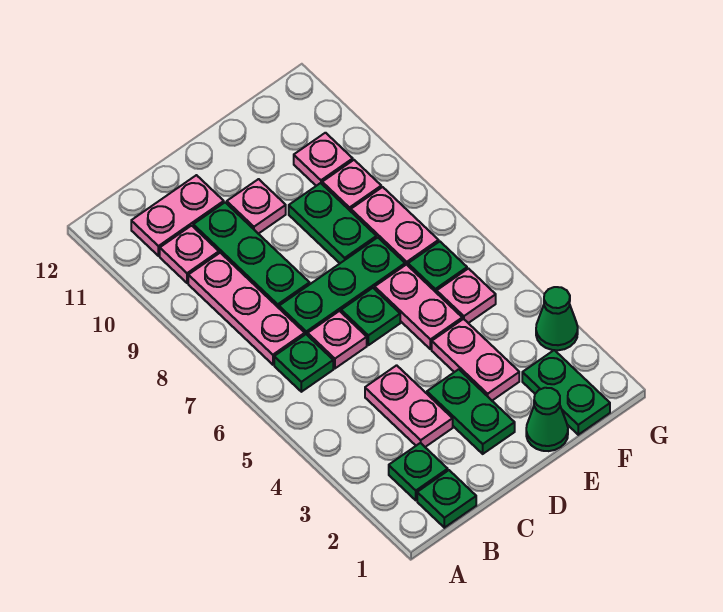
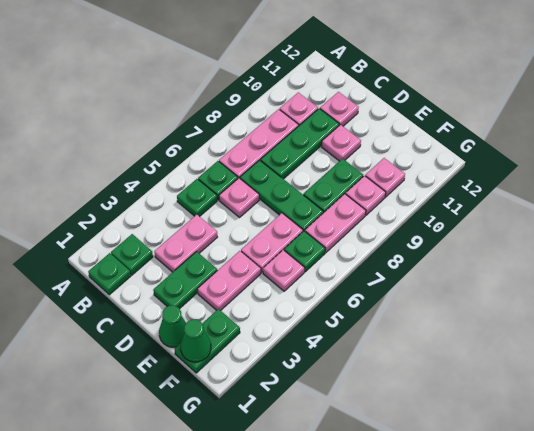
pink 1x2 plate [131,175,224,256] -> pink 1x1 plate [320,92,359,126]
green 1x1 plate [341,288,400,345] -> green 1x1 plate moved to [177,179,217,217]
green 1x1 cone [536,287,578,350] -> green 1x1 cone moved to [180,320,211,362]

